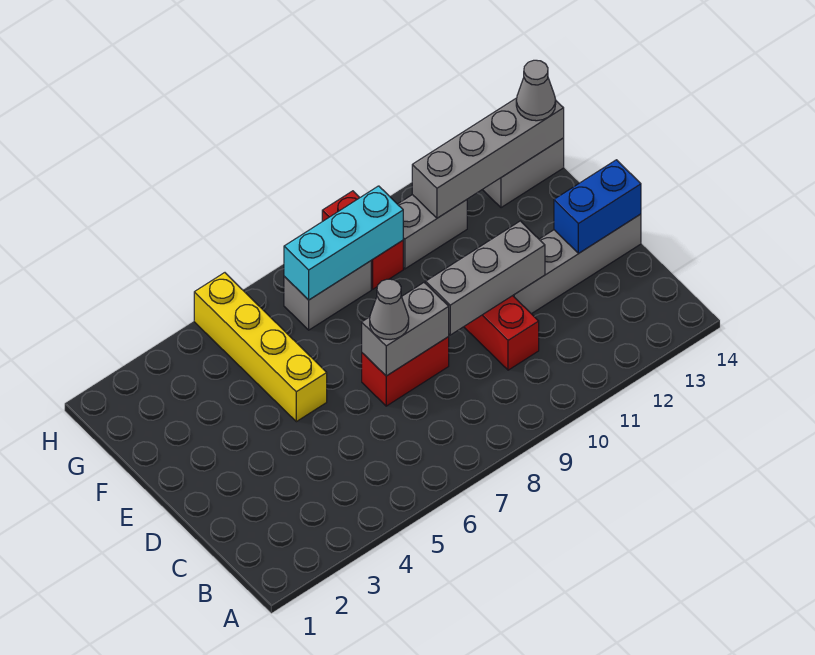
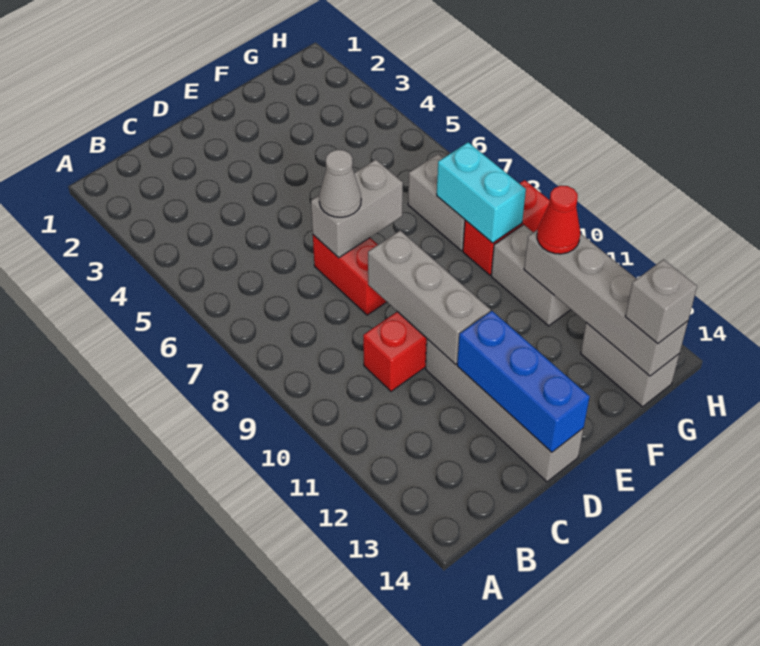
grey 1x2 brick [362,283,449,376] -> grey 1x2 brick turned to [311,159,403,258]
blue 1x2 brick [554,160,641,253] -> blue 1x3 brick [457,311,590,452]
yellow 1x4 brick [194,273,327,422] -> none
cyan 1x3 brick [284,186,403,300] -> cyan 1x2 brick [437,142,526,243]
none -> red 1x1 cone [537,186,580,254]
grey 1x1 cone [516,60,556,121] -> grey 1x1 brick [625,259,697,344]

